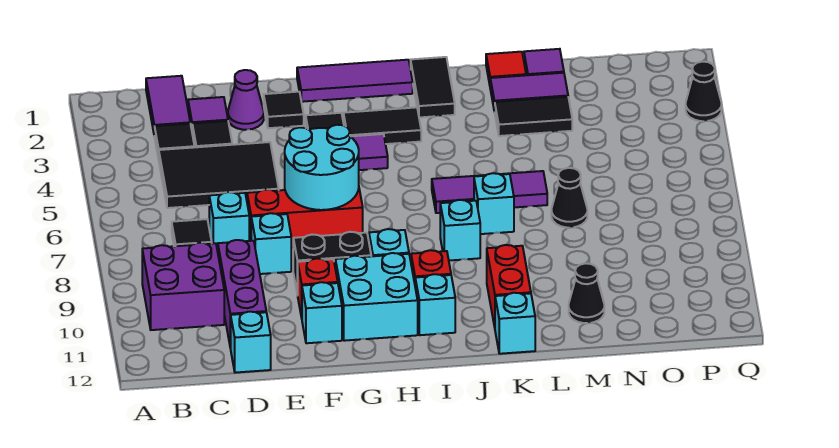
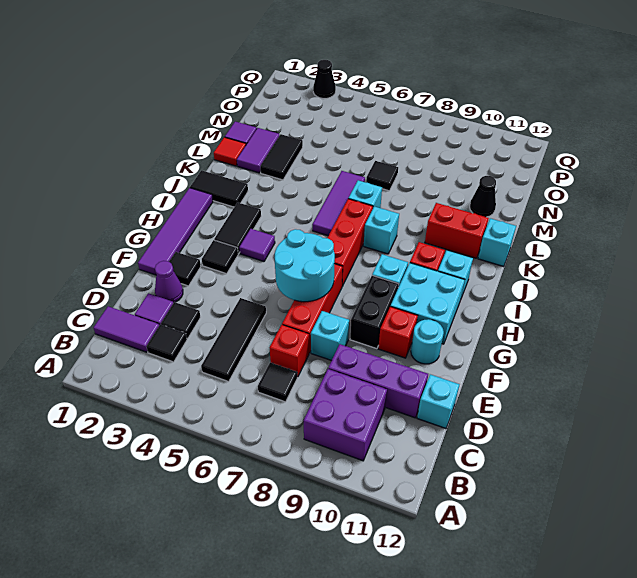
black 2x3 tile [159,142,279,208] -> black 1x3 tile [201,298,266,381]
cyan 1x1 brick [209,192,249,251] -> red 1x1 brick [270,325,309,377]
cyan 1x1 brick [302,282,342,343] -> cyan 1x1 round brick [411,319,444,364]
purple 1x3 tile [297,60,413,102] -> purple 1x4 tile [138,188,213,275]
none -> red 1x3 brick [328,199,373,286]
black 1x1 cone [551,168,587,228] -> black 1x1 tile [366,161,398,191]

